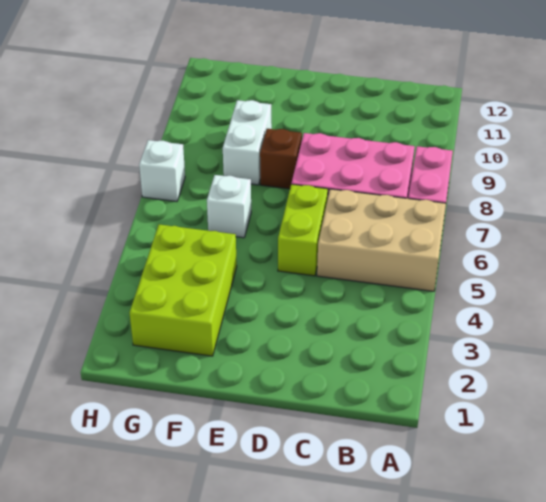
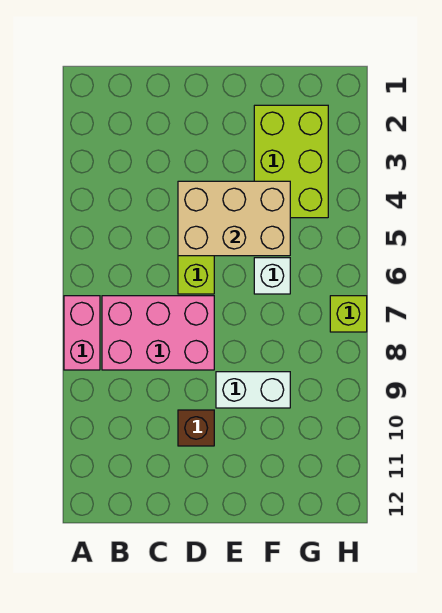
tan 2x3 brick [317,189,446,291] -> tan 2x3 brick moved to [178,181,290,256]
brown 1x1 brick [260,129,302,189] -> brown 1x1 brick moved to [178,410,214,446]
white 1x2 brick [223,100,272,185] -> white 1x2 brick turned to [216,372,290,408]
white 1x1 brick [139,140,185,201] -> lime 1x1 brick [330,296,367,332]

